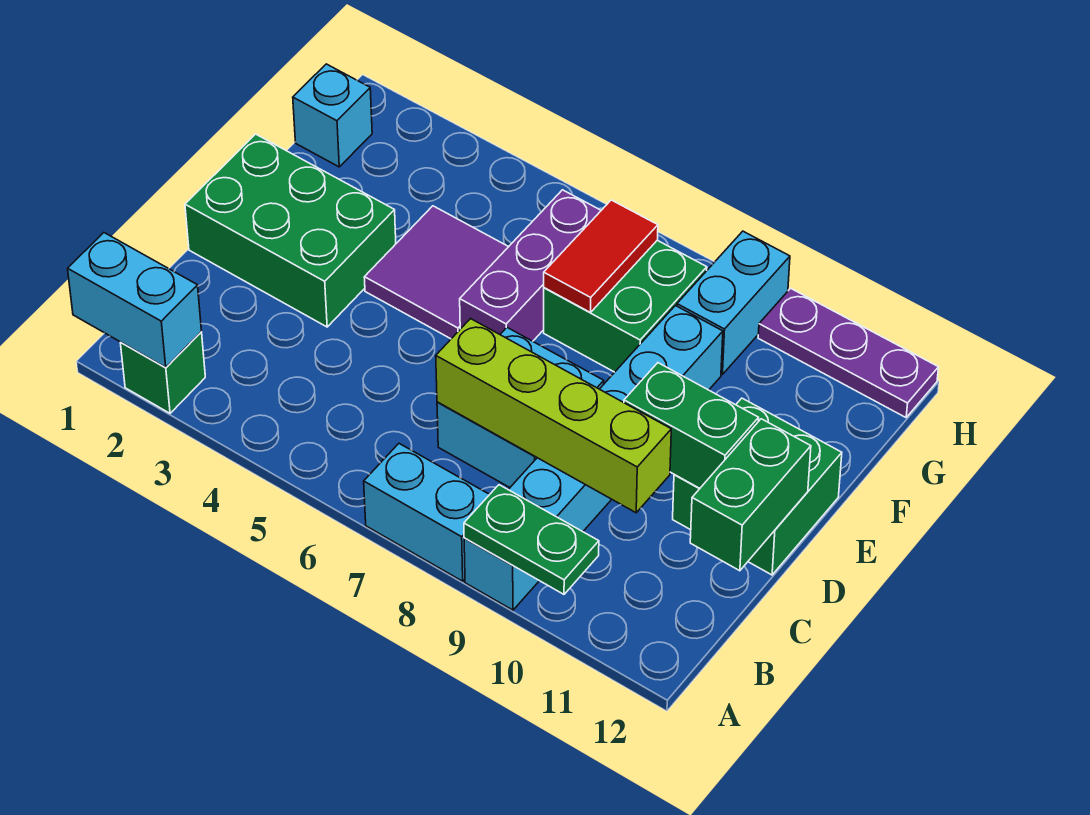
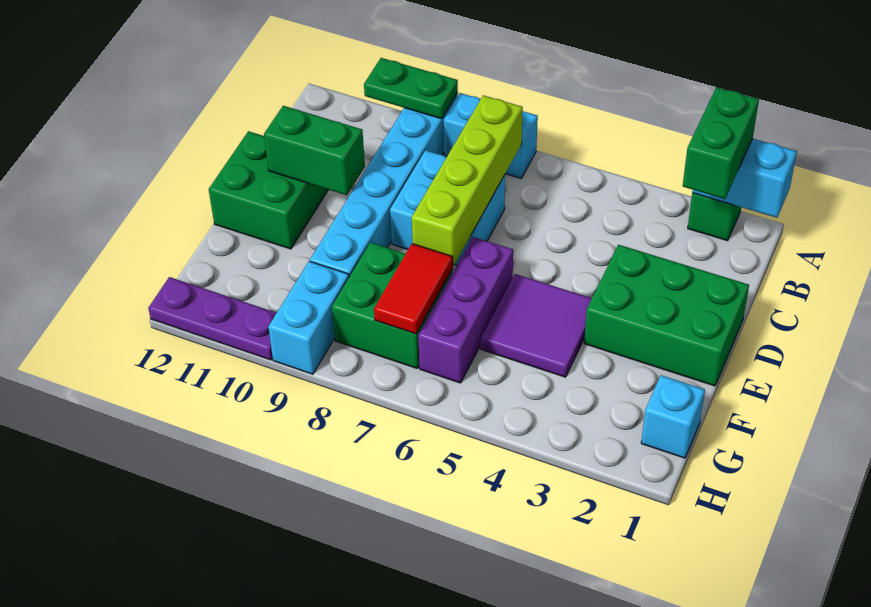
lime 1x4 brick [436,319,671,513] -> lime 1x4 brick turned to [412,95,523,266]
green 1x2 brick [690,419,811,571] -> green 1x2 brick moved to [683,87,759,199]

